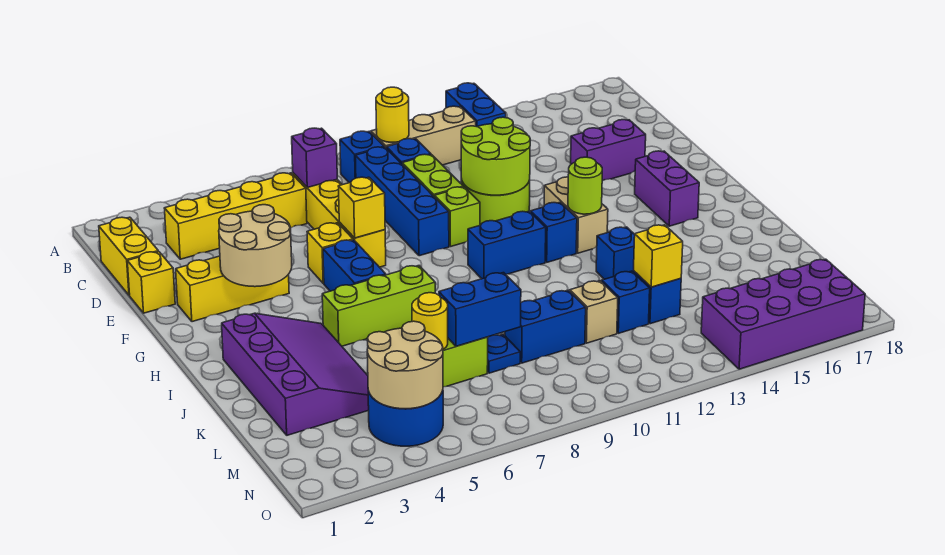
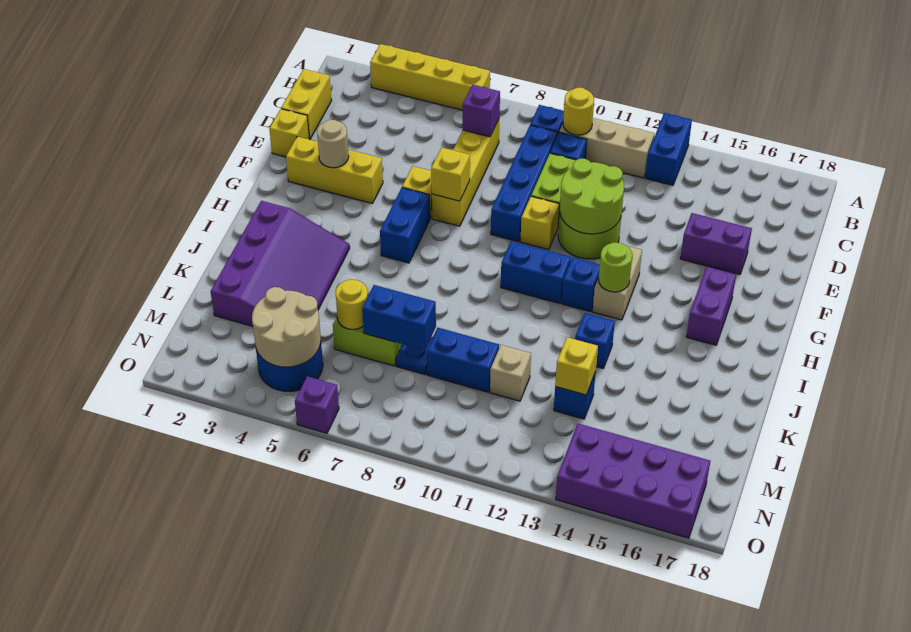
yellow 1x4 brick [164,173,307,259] -> yellow 1x4 brick moved to [370,44,490,110]
tan 2x2 round brick [219,205,292,287] -> tan 1x1 round brick [317,120,349,168]
lime 1x1 brick [435,187,480,247] -> yellow 1x1 brick [520,196,559,250]
lime 1x3 brick [322,266,435,346] -> none
blue 1x1 brick [602,271,650,333] -> none
none -> purple 1x1 brick [295,376,339,433]

